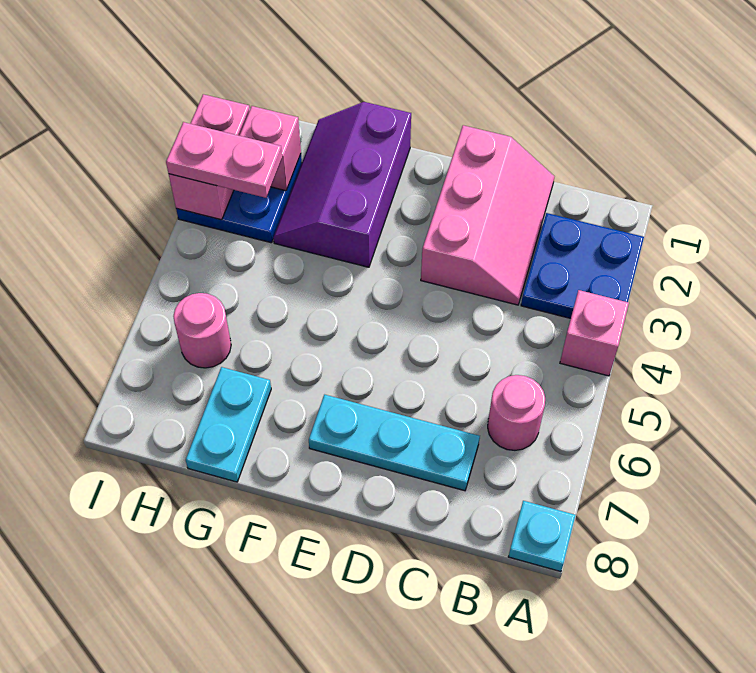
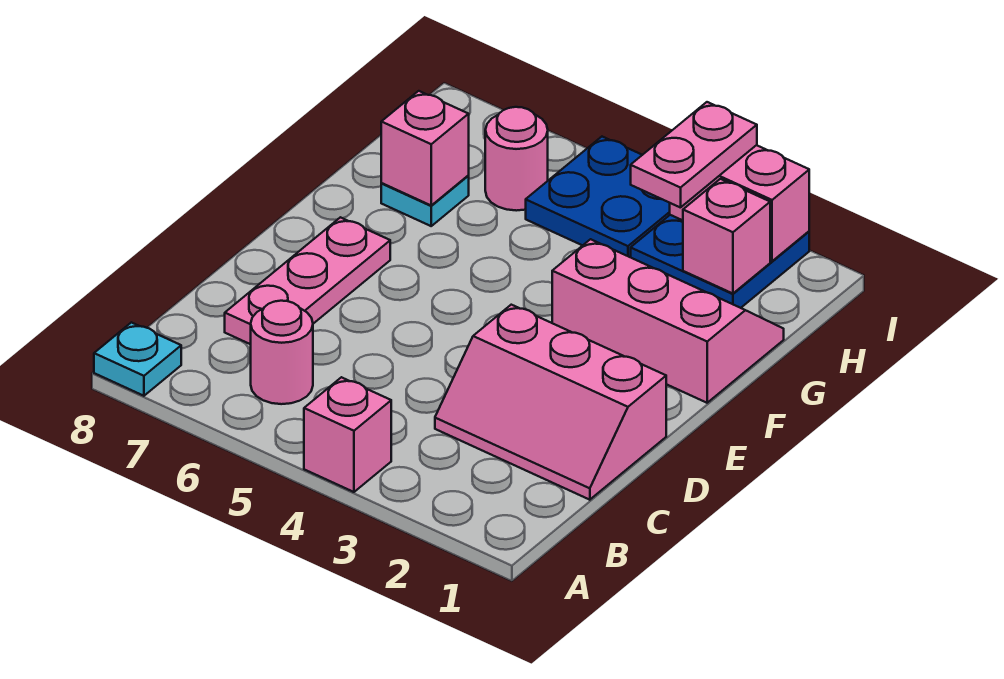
blue 2x2 plate [521,213,644,318] -> blue 2x2 plate moved to [526,137,670,257]
cyan 1x3 plate [309,395,480,491] -> pink 1x3 plate [225,217,390,344]
purple 2x3 slope [273,102,411,267] -> pink 2x3 slope [552,239,784,403]
cyan 1x2 plate [186,367,271,482] -> cyan 1x1 plate [381,176,469,226]
none -> pink 1x1 brick [381,91,469,205]

